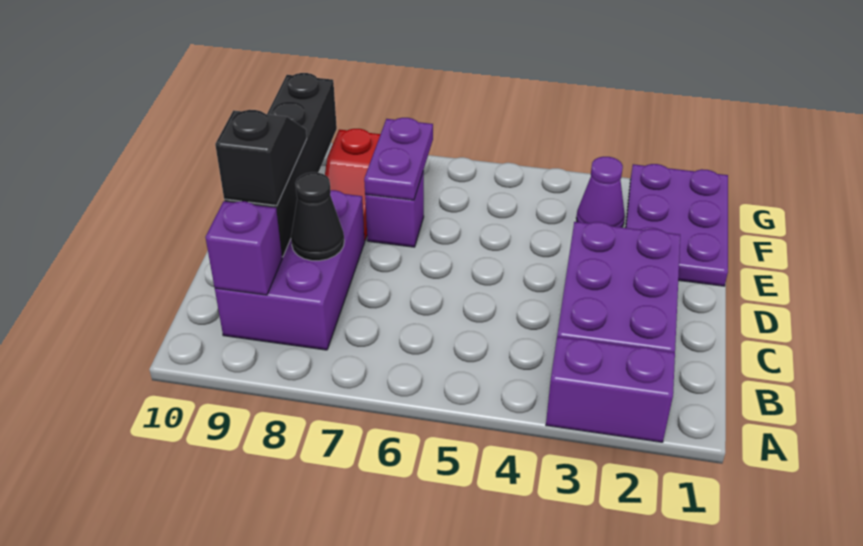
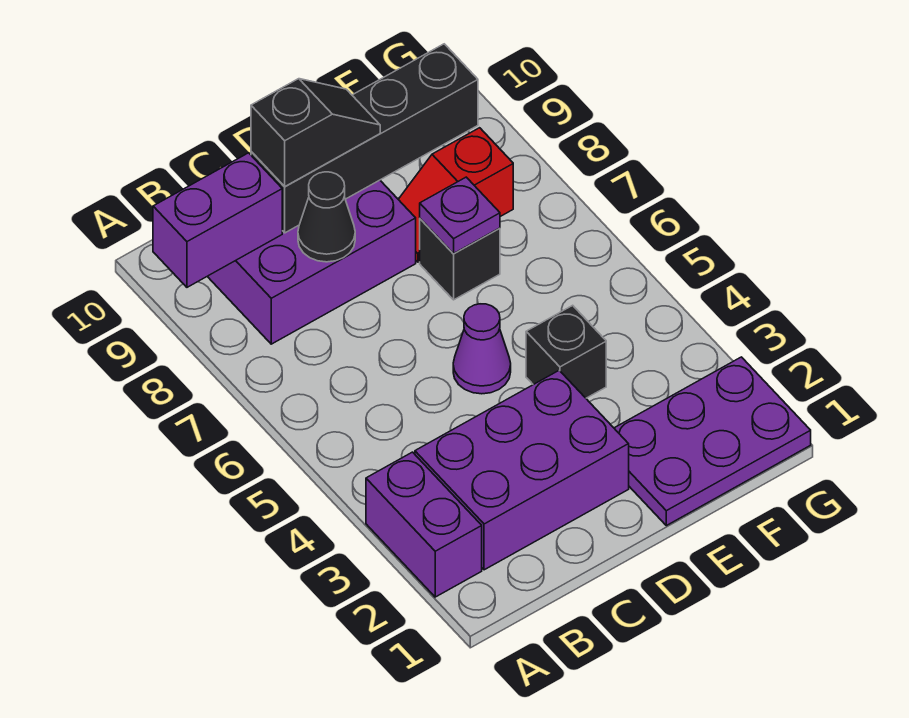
purple 1x1 brick [205,201,282,295] -> purple 1x2 brick [153,153,282,287]
none -> black 1x1 brick [526,305,606,398]
purple 1x1 brick [365,171,424,247] -> black 1x1 brick [420,219,500,300]
purple 1x2 plate [364,118,433,200] -> purple 1x1 plate [420,177,500,253]
purple 1x1 cone [577,157,625,227] -> purple 1x1 cone moved to [453,304,511,394]

